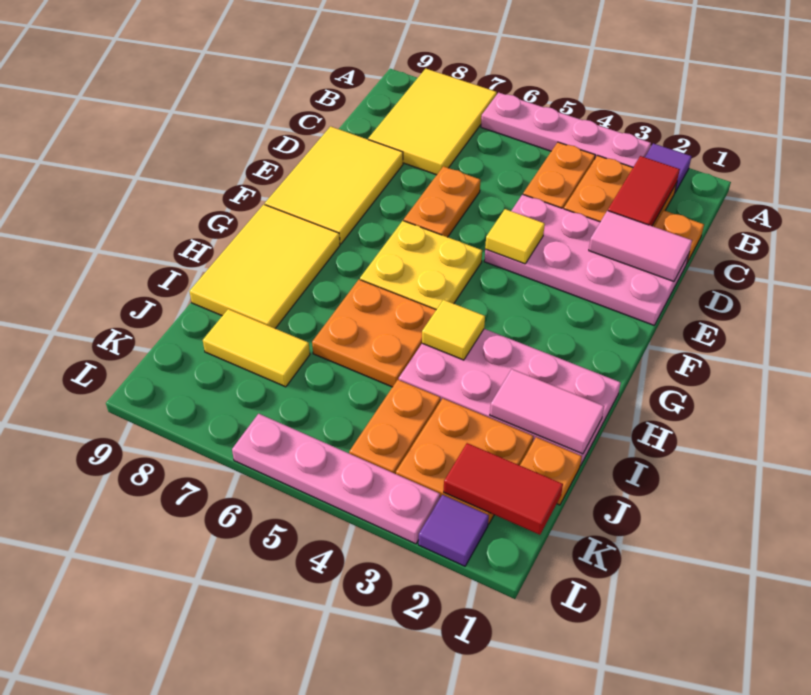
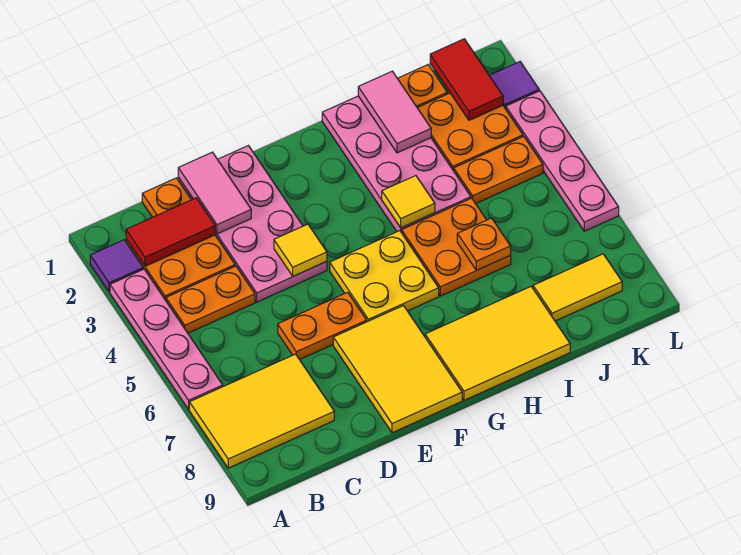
yellow 2x3 tile [265,126,403,244] -> yellow 2x3 tile turned to [333,306,462,433]
none -> orange 1x1 plate [457,218,511,270]
yellow 1x2 tile [203,309,310,387] -> yellow 1x2 tile turned to [533,254,622,321]

